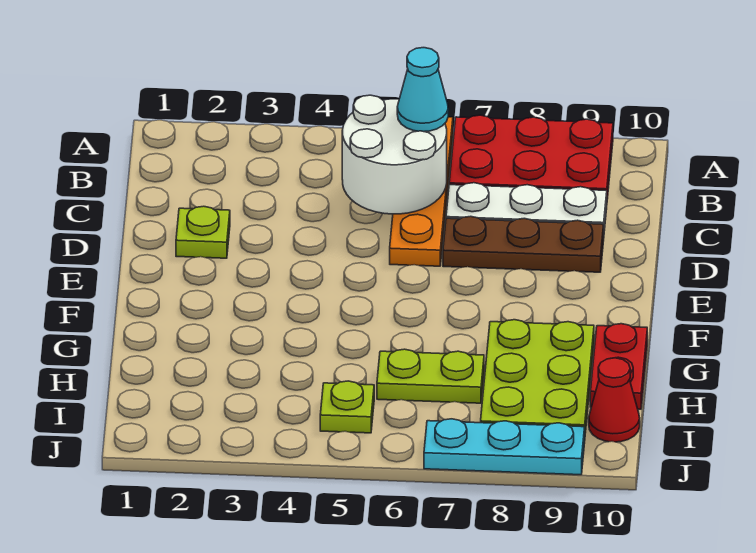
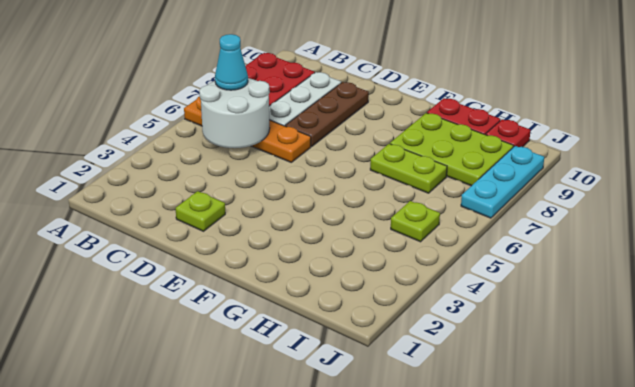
lime 1x2 plate [377,349,484,403] -> lime 1x2 plate turned to [370,144,447,193]
red 1x1 cone [589,358,640,442] -> red 1x1 plate [486,119,530,147]

